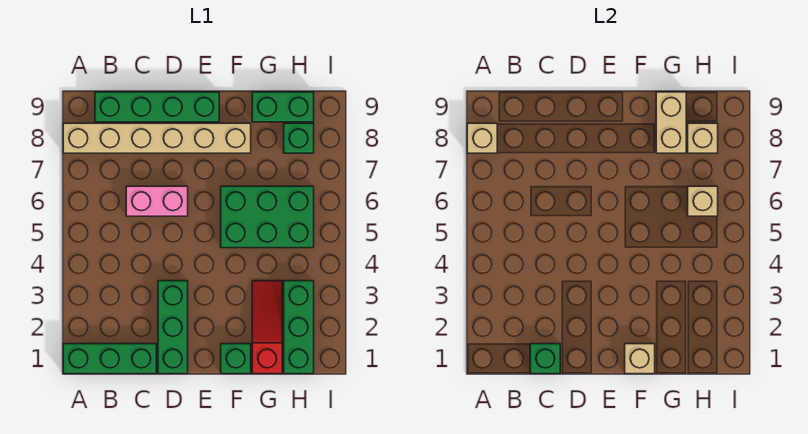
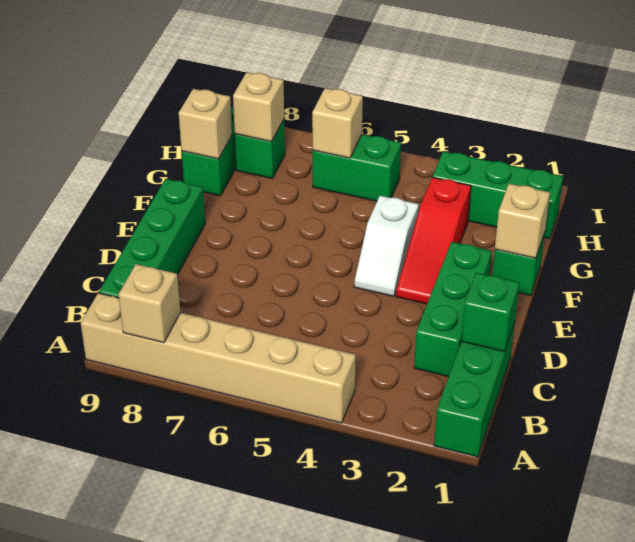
tan 1x6 brick [63,123,251,153] -> tan 1x6 brick turned to [81,293,356,423]
pink 1x2 brick [126,186,188,216] -> none
green 1x3 brick [158,281,188,374] -> green 1x3 brick turned to [414,242,492,377]
none -> white 1x2 slope [354,196,419,296]
green 2x3 brick [221,186,314,248] -> green 1x2 brick [313,134,401,201]
red 1x3 slope [252,281,282,374] -> red 1x3 slope turned to [396,177,471,304]
tan 1x2 brick [656,92,686,153] -> tan 1x1 brick [179,89,232,159]

